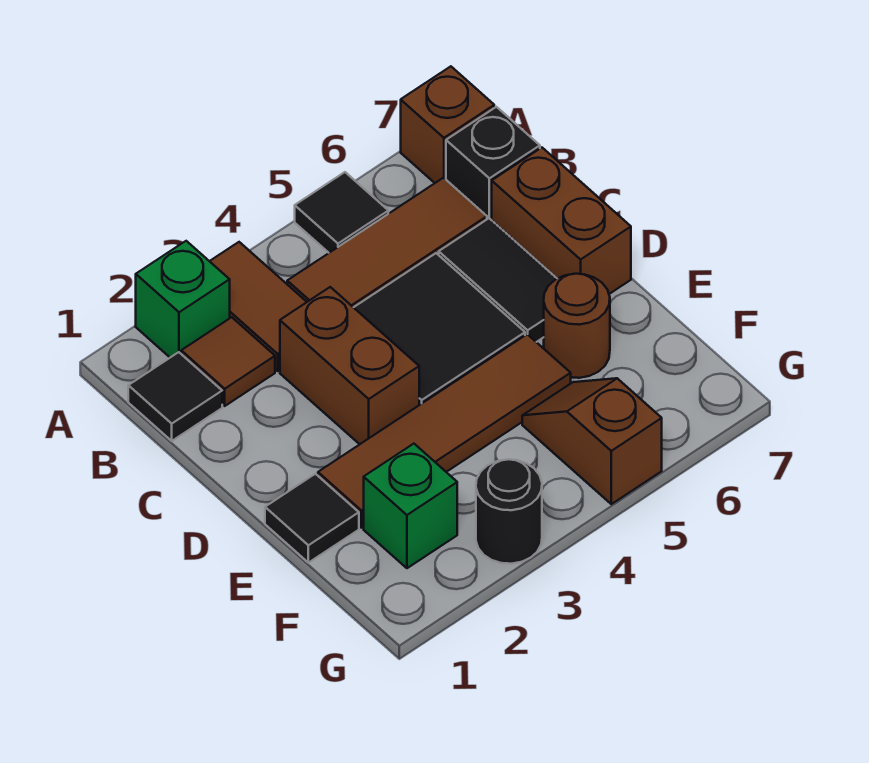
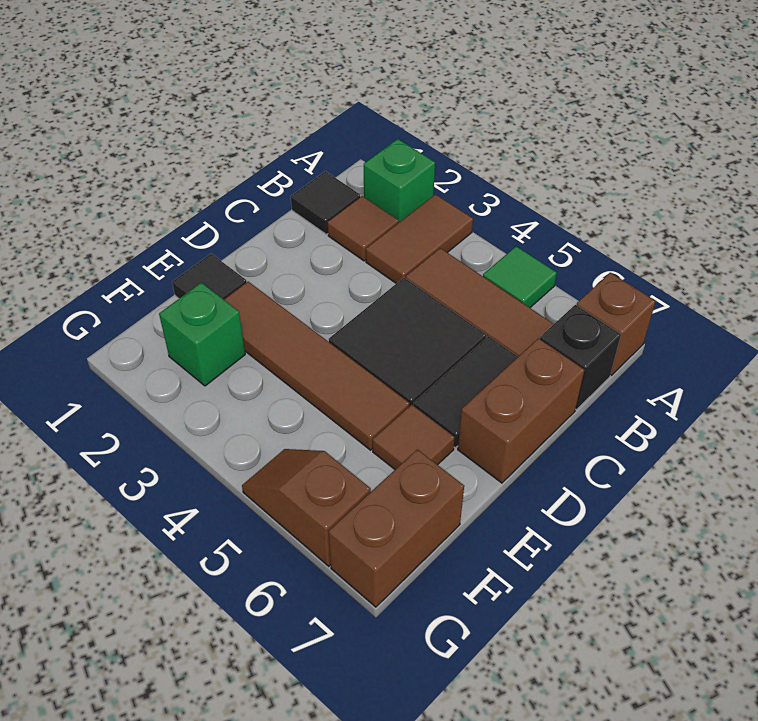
black 1x1 tile [295,172,388,253] -> green 1x1 tile [483,246,557,308]
brown 1x2 brick [280,287,419,444] -> brown 1x2 brick moved to [328,450,464,607]
brown 1x1 round brick [544,274,610,378] -> brown 1x1 tile [373,405,455,469]
brown 1x2 slope [522,378,662,504] -> brown 1x2 slope turned to [242,449,371,566]
black 1x1 round brick [476,459,542,564] -> none

